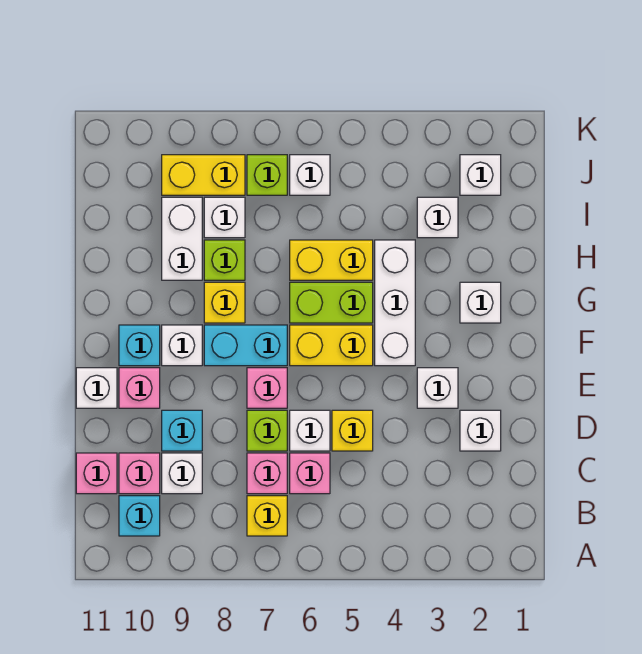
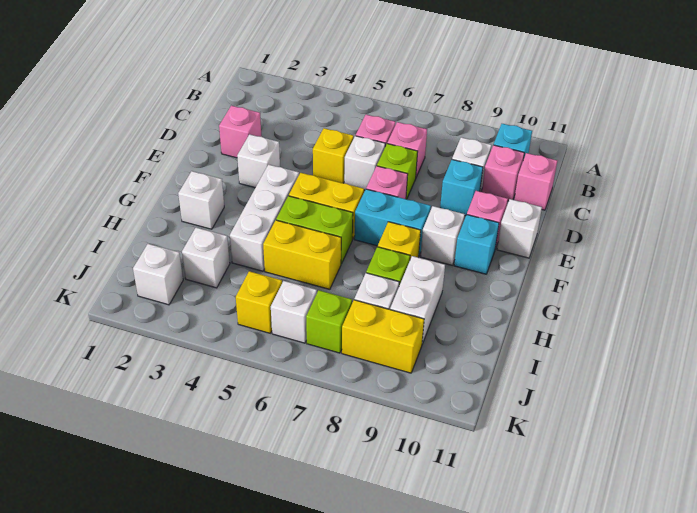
yellow 1x1 brick [247,496,287,536] -> yellow 1x1 brick moved to [236,271,282,333]
white 1x1 brick [460,410,501,451] -> pink 1x1 brick [219,106,262,158]

